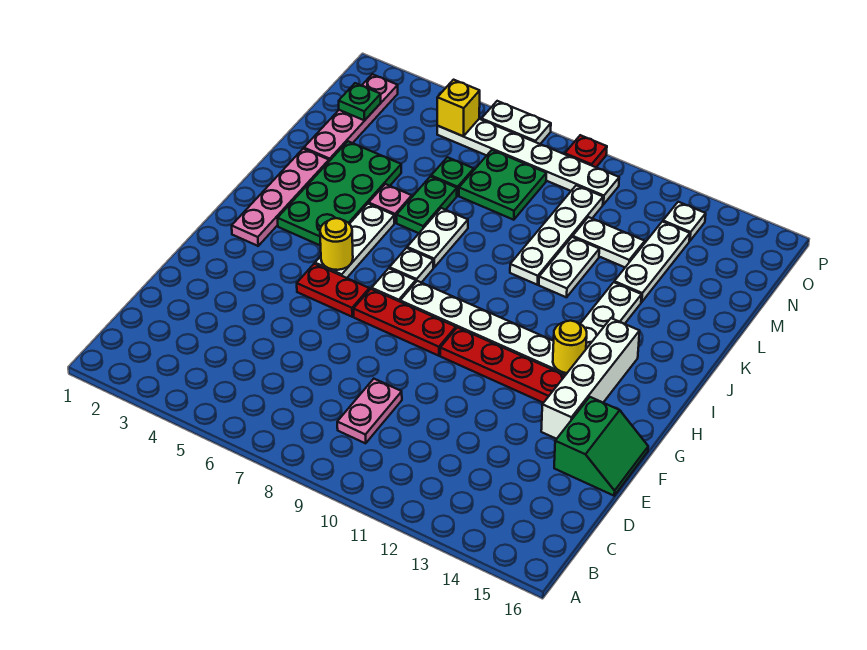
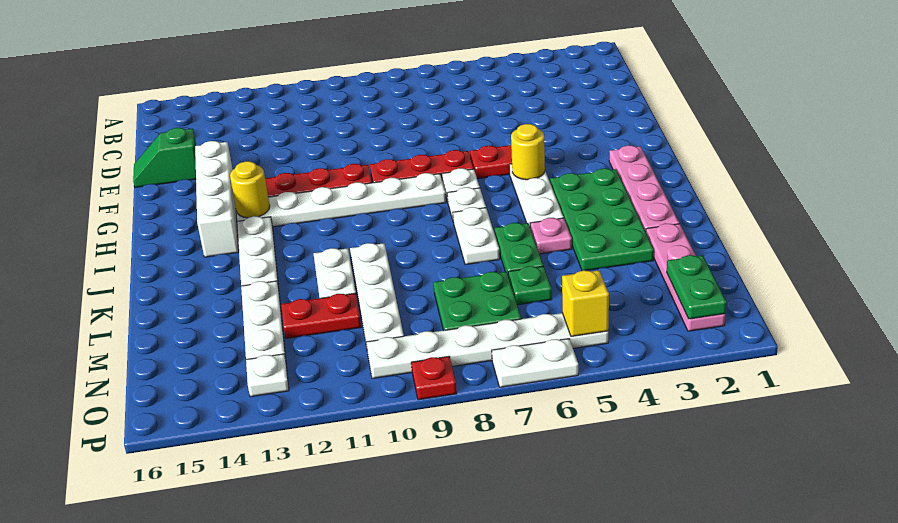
pink 1x2 plate [337,379,402,443] -> none
green 2x2 slope [554,397,648,496] -> green 1x2 slope [133,128,197,187]
white 1x2 plate [573,217,645,267] -> red 1x2 plate [281,293,361,338]
green 1x1 plate [339,83,381,120] -> green 1x2 plate [667,255,727,319]

